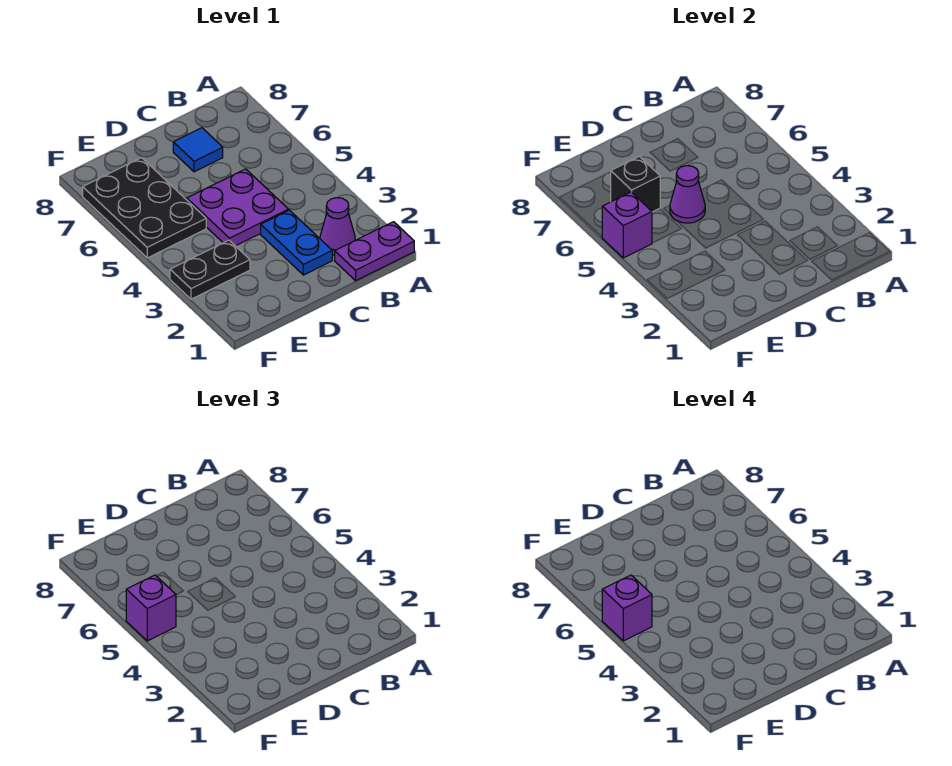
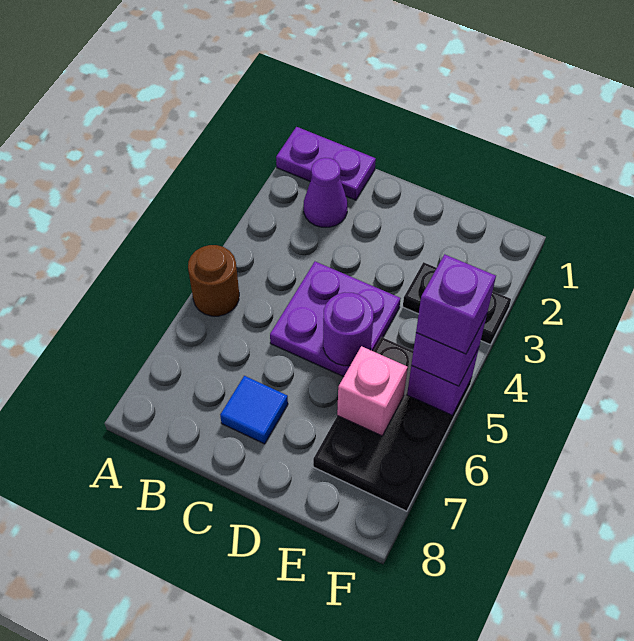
none -> brown 1x1 round brick [188,245,239,316]
blue 1x2 plate [261,210,332,275] -> none
purple 1x1 cone [670,166,705,223] -> purple 1x1 round brick [323,292,373,366]
black 1x1 brick [611,156,660,212] -> pink 1x1 brick [337,346,408,436]

